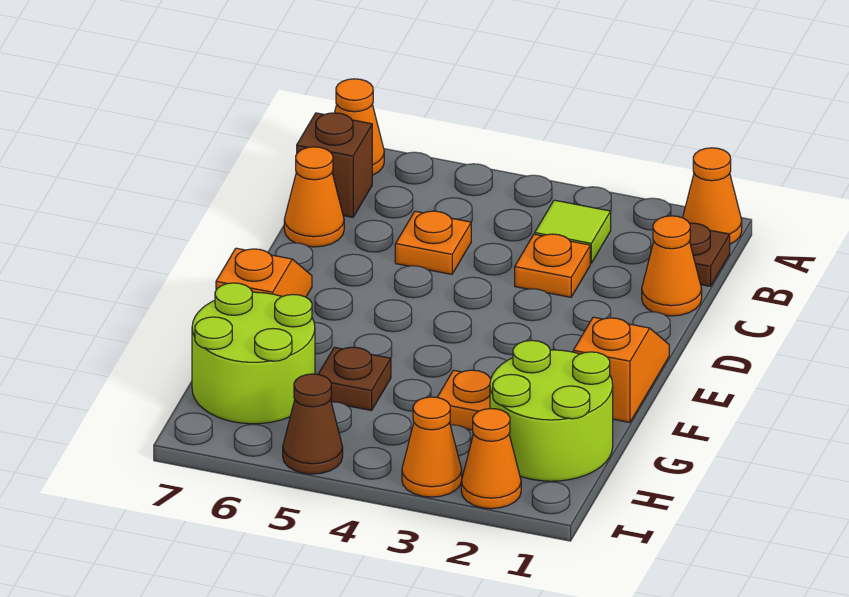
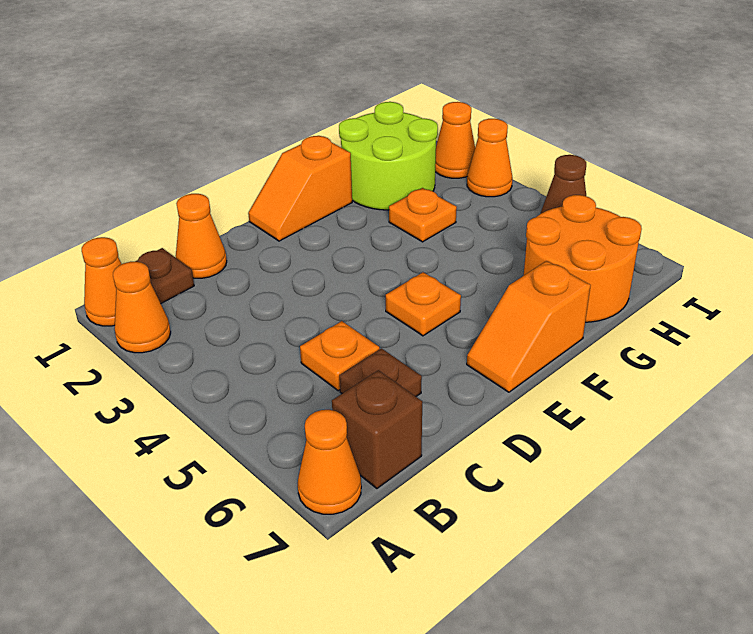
lime 1x1 tile [535,200,611,263] -> none
orange 1x1 plate [515,234,590,297] -> orange 1x1 plate moved to [386,272,461,336]
orange 1x1 cone [284,147,344,247] -> orange 1x1 cone moved to [113,262,171,353]
brown 1x1 plate [318,347,391,411] -> brown 1x1 plate moved to [339,348,422,396]
lime 2x2 round brick [192,283,315,424] -> orange 2x2 round brick [524,195,642,322]

